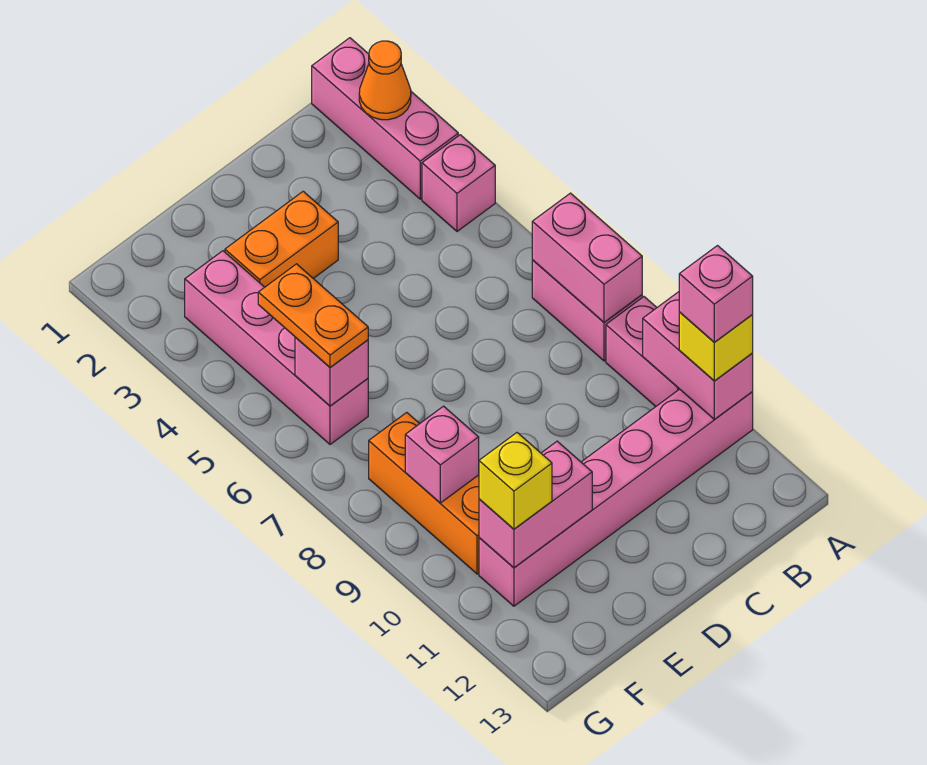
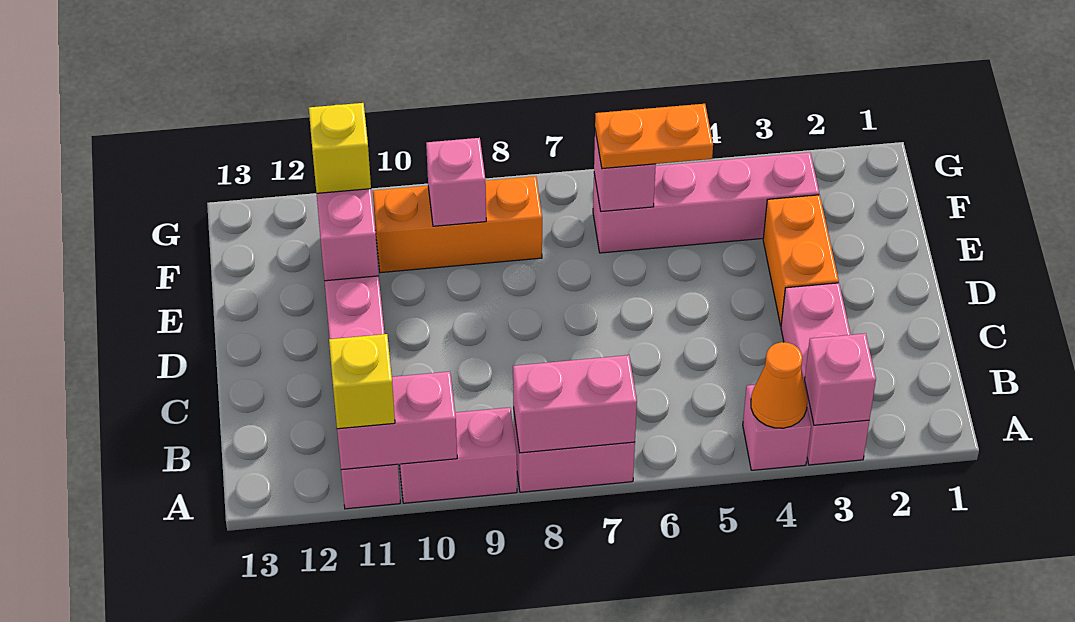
pink 1x3 brick [312,38,458,199] -> pink 1x3 brick turned to [781,283,869,465]
orange 1x1 cone [359,41,411,120] -> orange 1x1 cone moved to [751,342,807,428]
pink 1x1 brick [679,246,753,342] -> pink 1x1 brick moved to [805,333,876,425]

